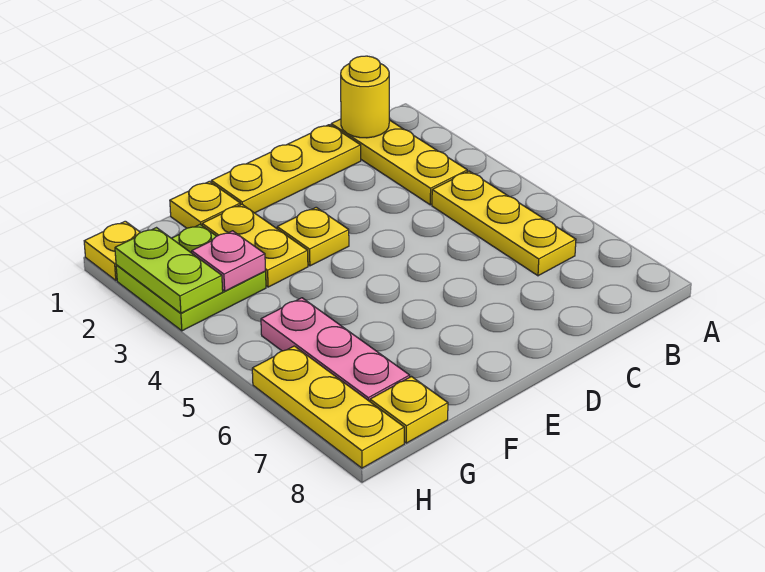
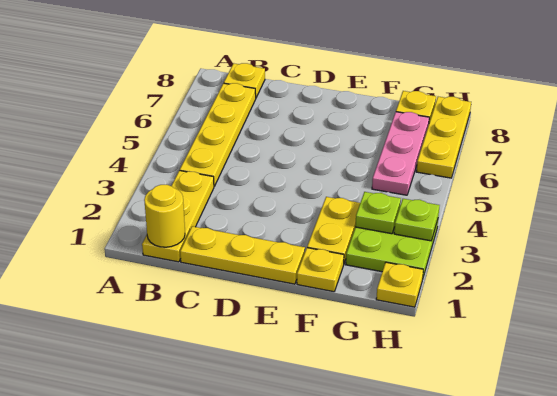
yellow 1x3 plate [432,171,576,276] -> yellow 1x4 plate [180,83,256,186]
yellow 1x1 plate [277,207,349,266] -> yellow 1x1 plate moved to [224,63,265,98]
pink 1x1 plate [192,231,266,291] -> lime 1x1 plate [355,192,401,234]
lime 1x2 plate [115,228,223,313] -> lime 1x1 plate [394,199,440,241]

